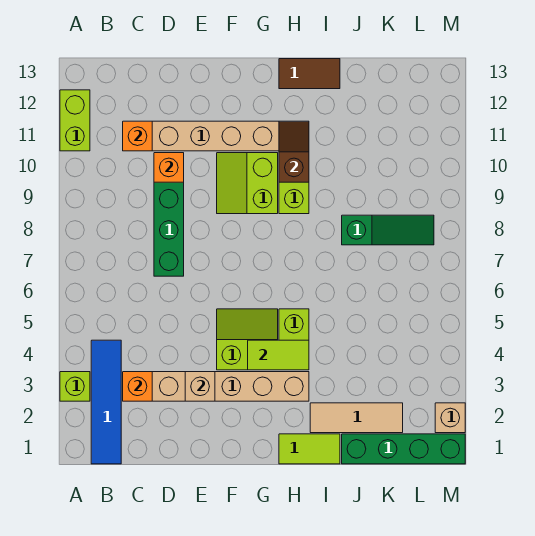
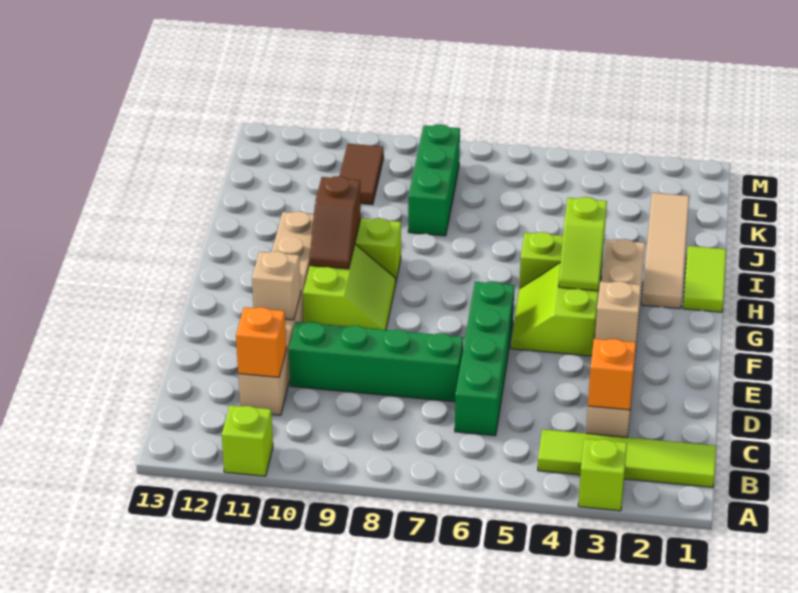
lime 1x2 brick [60,90,90,151] -> lime 1x1 brick [222,405,273,476]
blue 1x4 tile [91,340,121,464] -> lime 1x4 tile [538,429,716,487]
orange 1x1 brick [154,153,184,182] -> none
lime 2x2 slope [217,153,278,214] -> lime 2x2 slope turned to [303,244,396,330]
lime 1x2 tile [248,340,309,370] -> lime 1x2 slope [559,197,607,291]
brown 1x2 slope [279,121,309,182] -> brown 1x2 slope turned to [310,176,361,269]
brown 1x2 tile [279,59,340,89] -> brown 1x2 tile moved to [339,144,384,205]
tan 1x3 tile [310,403,403,433] -> tan 1x4 tile [642,193,689,309]
green 1x4 brick [342,434,465,464] -> green 1x4 brick moved to [455,281,514,436]
green 1x3 slope [342,215,434,245] -> green 1x3 brick [408,124,460,236]
tan 1x1 brick [435,403,465,433] -> tan 1x1 brick moved to [252,251,301,320]

